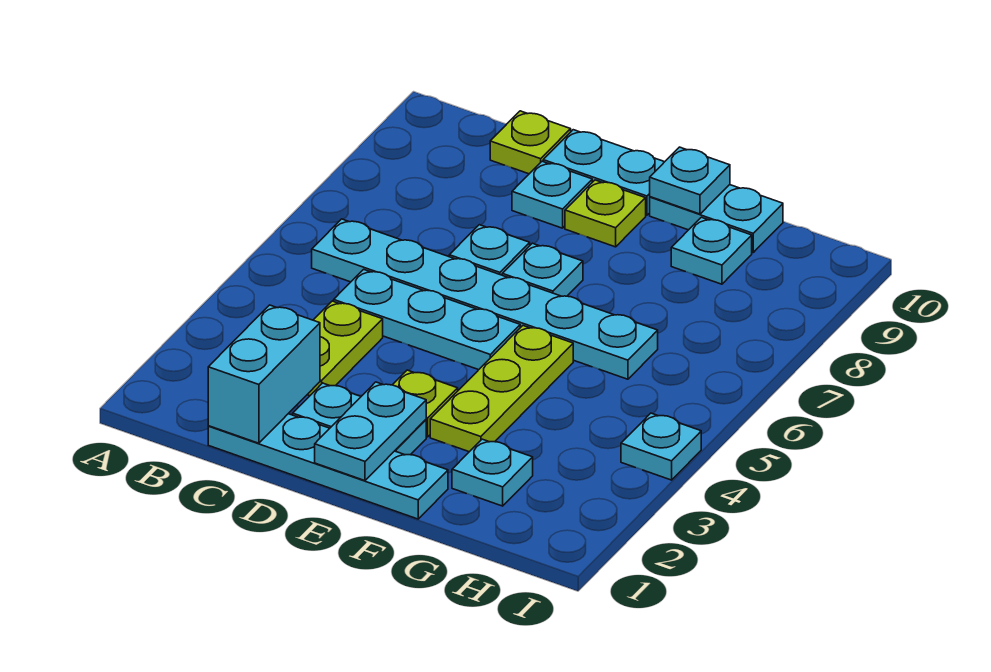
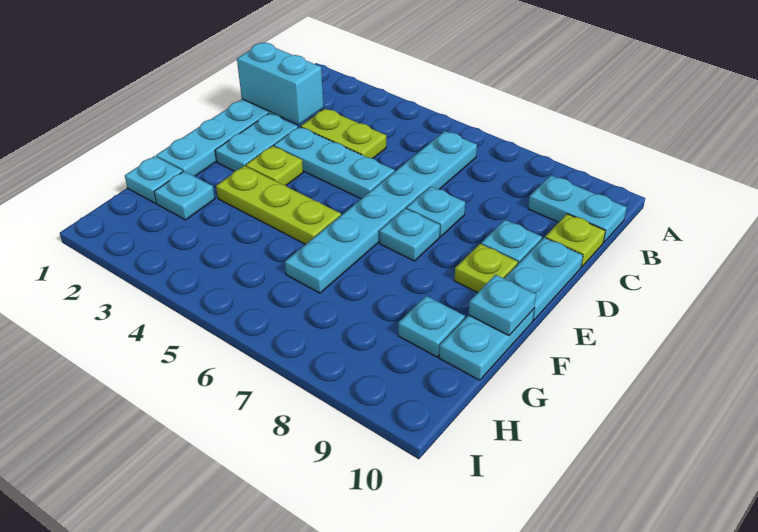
cyan 1x3 plate [334,269,520,370] -> cyan 1x3 plate turned to [274,127,395,199]
cyan 1x2 plate [315,382,426,481] -> cyan 1x2 plate moved to [528,176,627,242]
cyan 1x1 plate [621,413,701,480] -> cyan 1x1 plate moved to [125,156,183,203]

